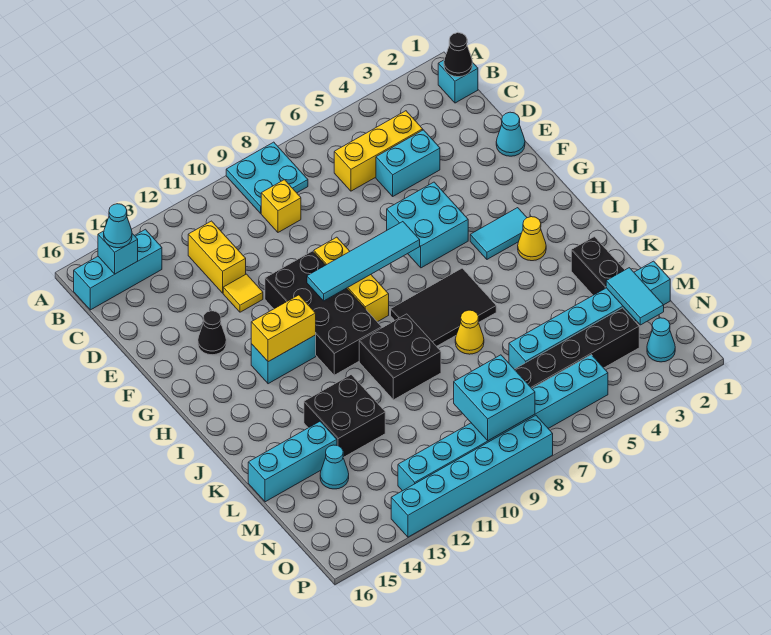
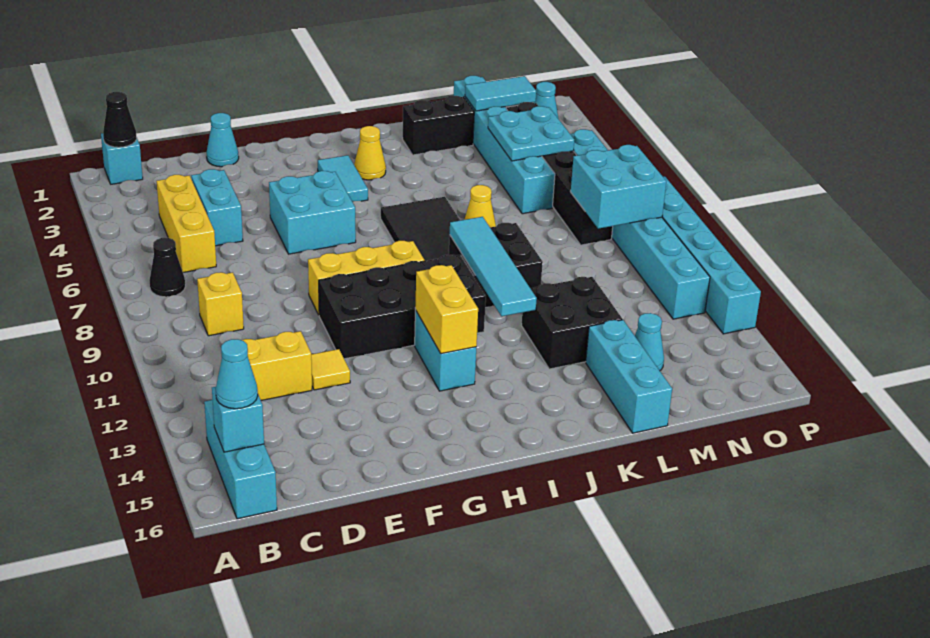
cyan 2x2 plate [226,142,308,213] -> cyan 2x2 plate moved to [488,106,574,161]
black 1x1 cone [198,311,226,355] -> black 1x1 cone moved to [149,238,185,297]
cyan 1x4 tile [307,222,420,301] -> cyan 1x4 tile moved to [450,217,537,316]

